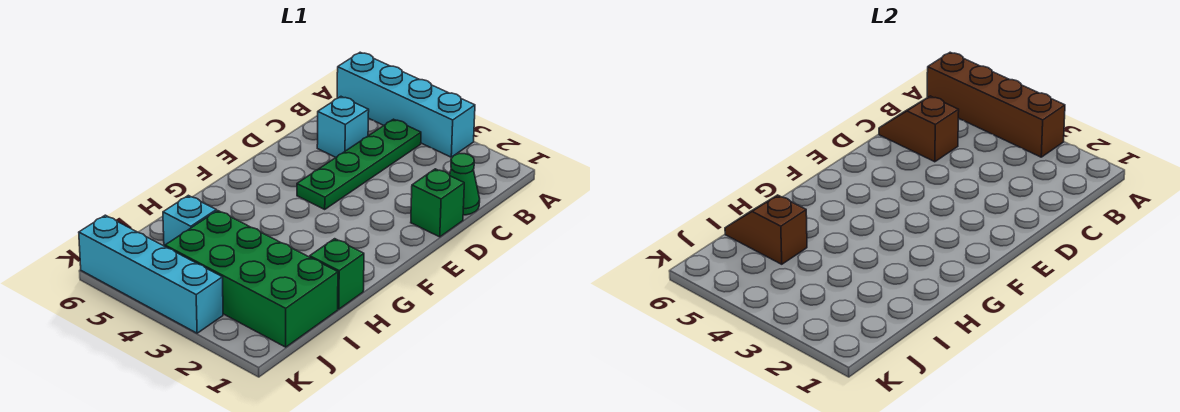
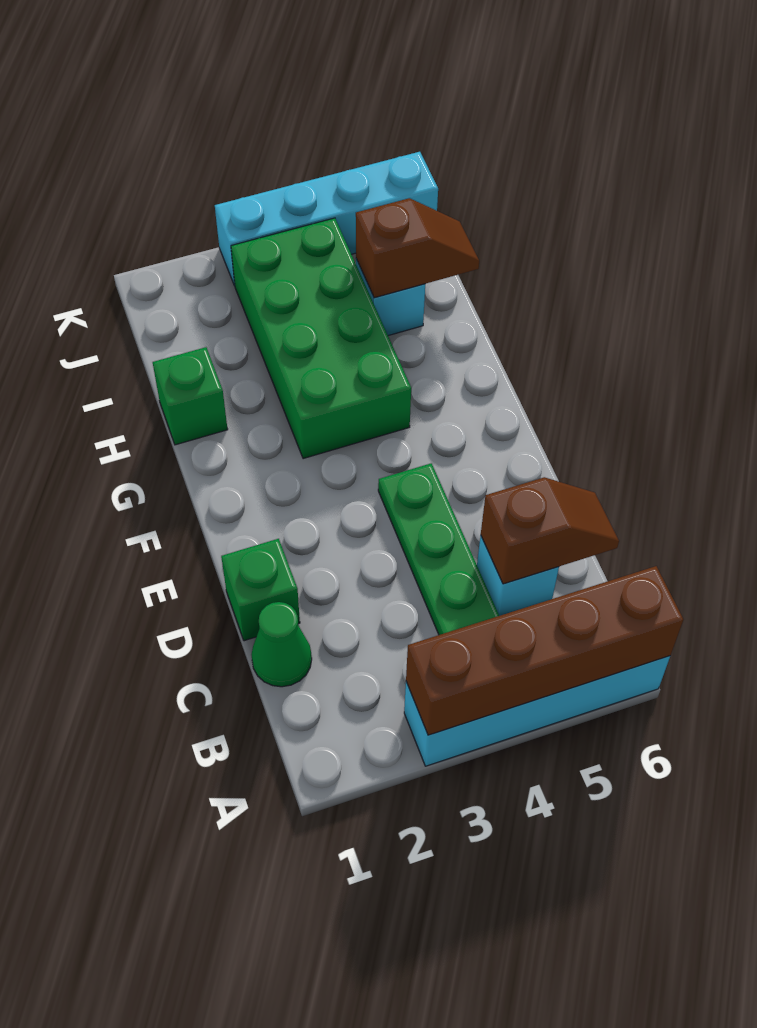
green 2x4 brick [165,211,338,347] -> green 2x4 brick turned to [231,218,411,459]

